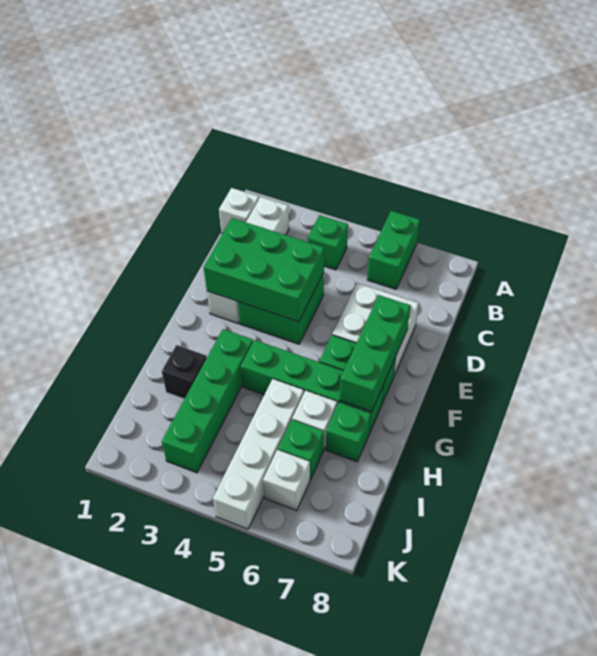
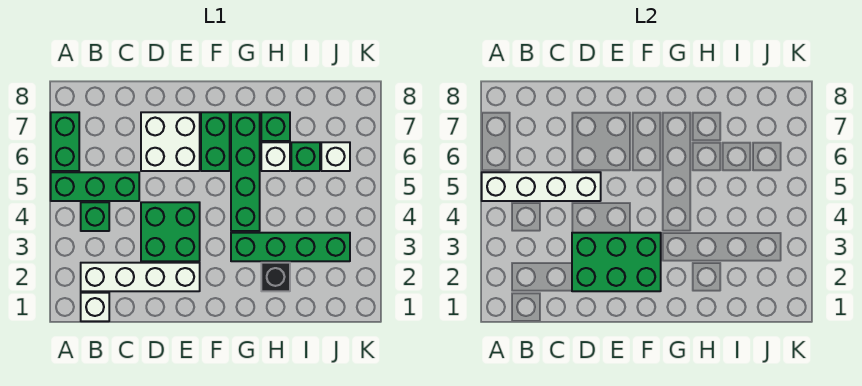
green 1x2 brick [367,211,420,289] -> green 1x2 brick turned to [51,112,79,171]
green 2x3 brick [204,218,324,322] -> green 2x3 brick turned to [572,233,661,291]
green 1x3 brick [340,295,410,412] -> green 1x3 brick moved to [51,172,139,201]
white 1x4 brick [213,379,304,529] -> white 1x4 brick moved to [482,172,601,201]

